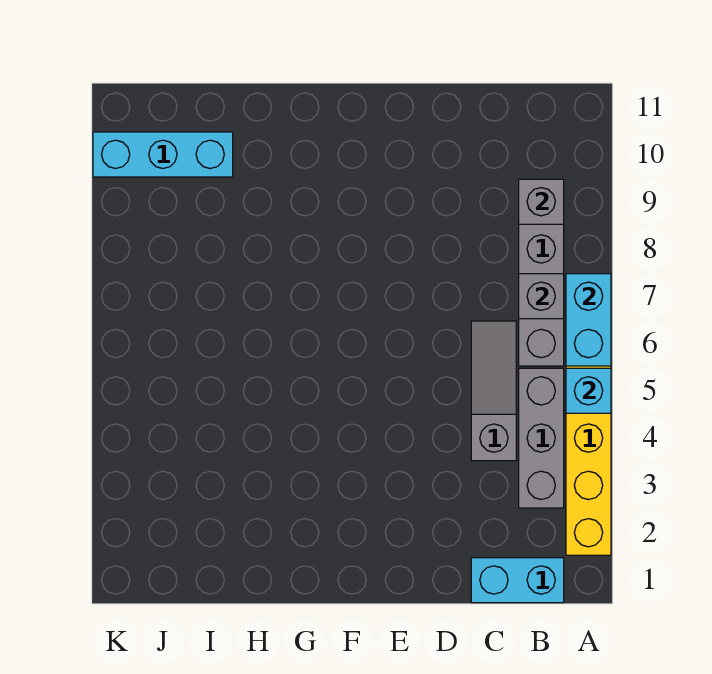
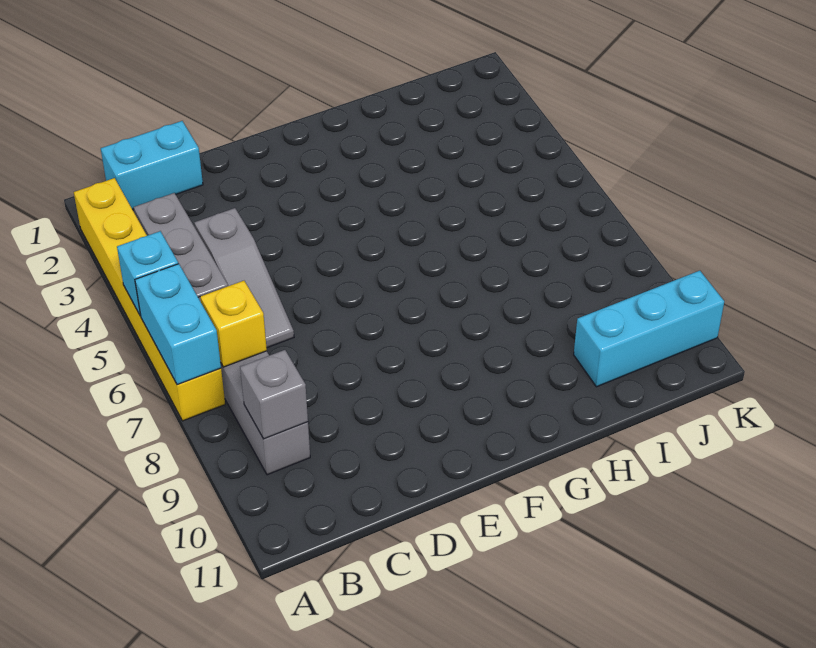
grey 1x1 brick [519,274,564,319] -> yellow 1x1 brick [200,281,267,367]

